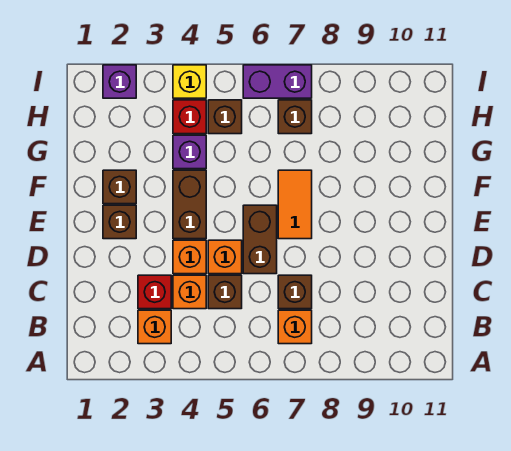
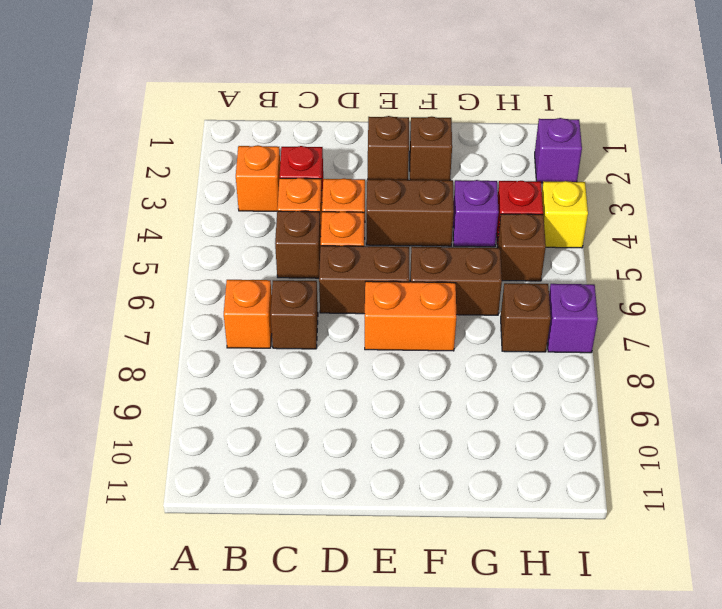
orange 1x2 tile [278,170,312,239] -> orange 1x2 brick [365,281,456,351]
none -> brown 1x2 brick [410,247,502,315]
purple 1x2 brick [243,65,312,98] -> purple 1x1 brick [547,284,598,353]

